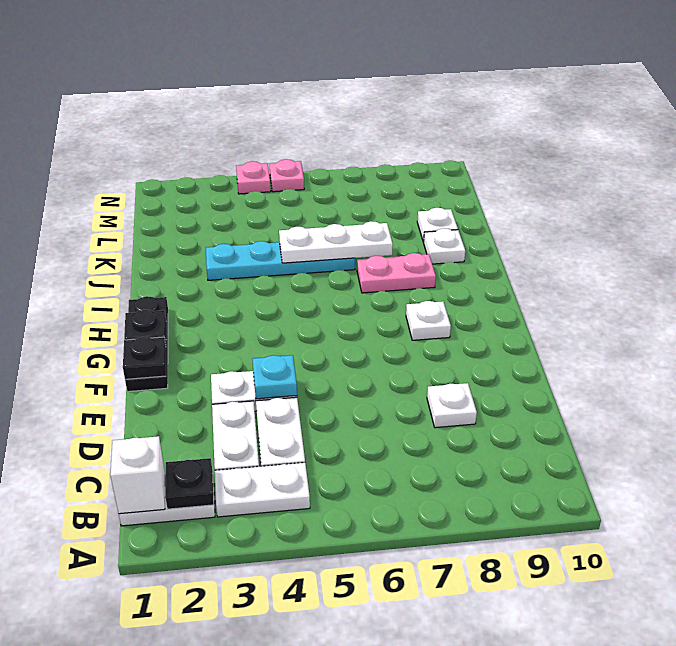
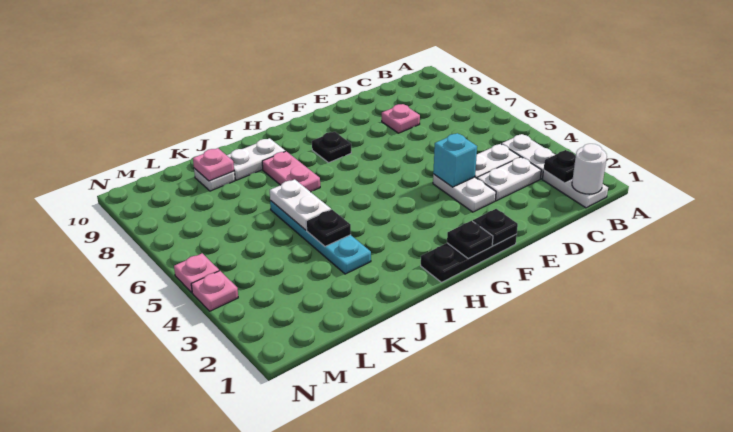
white 1x1 brick [110,436,165,514] -> white 1x1 round brick [572,144,607,194]
white 1x1 plate [427,383,477,428] -> pink 1x1 plate [382,104,420,133]
cyan 1x1 plate [253,355,297,399] -> cyan 1x1 brick [433,133,477,187]
white 1x1 plate [406,301,451,340] -> black 1x1 plate [312,132,351,163]
none -> black 1x1 plate [306,210,351,246]
white 1x3 plate [279,221,393,263] -> white 1x2 plate [270,179,331,230]
white 1x1 plate [424,228,465,264] -> white 1x2 plate [227,138,285,180]
none -> pink 1x1 plate [193,148,234,181]

